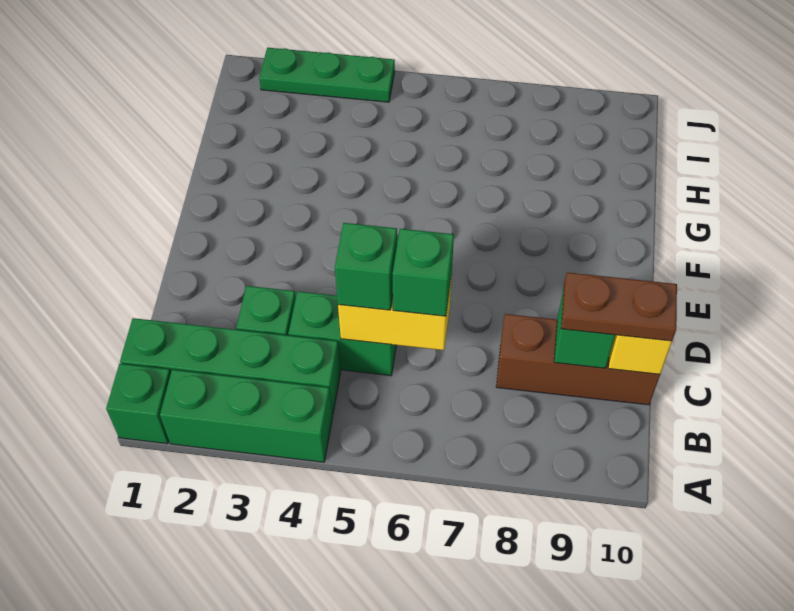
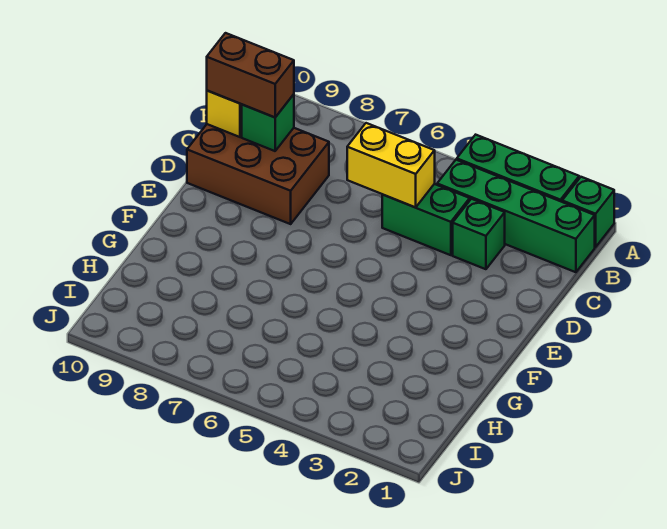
green 1x1 brick [335,223,397,310] -> none
green 1x1 brick [393,229,454,316] -> none
brown 1x3 brick [496,314,660,405] -> brown 2x3 brick [187,124,329,224]
brown 1x2 plate [561,272,677,341] -> brown 1x2 brick [207,33,294,117]
green 1x3 plate [259,48,395,102] -> none

